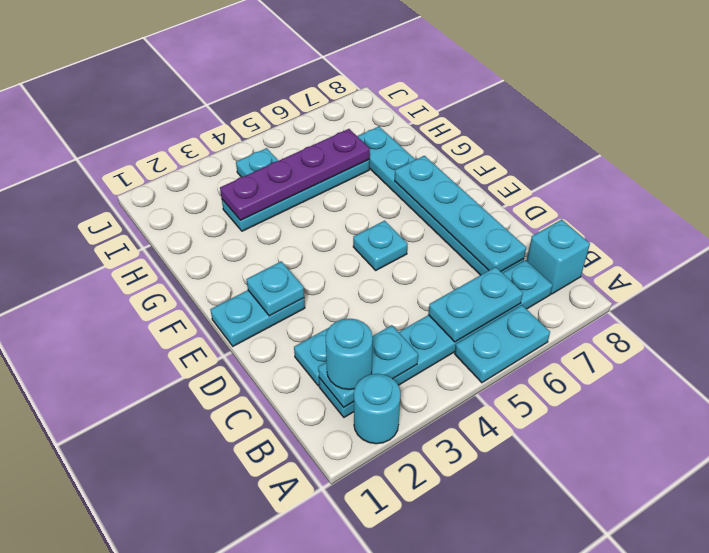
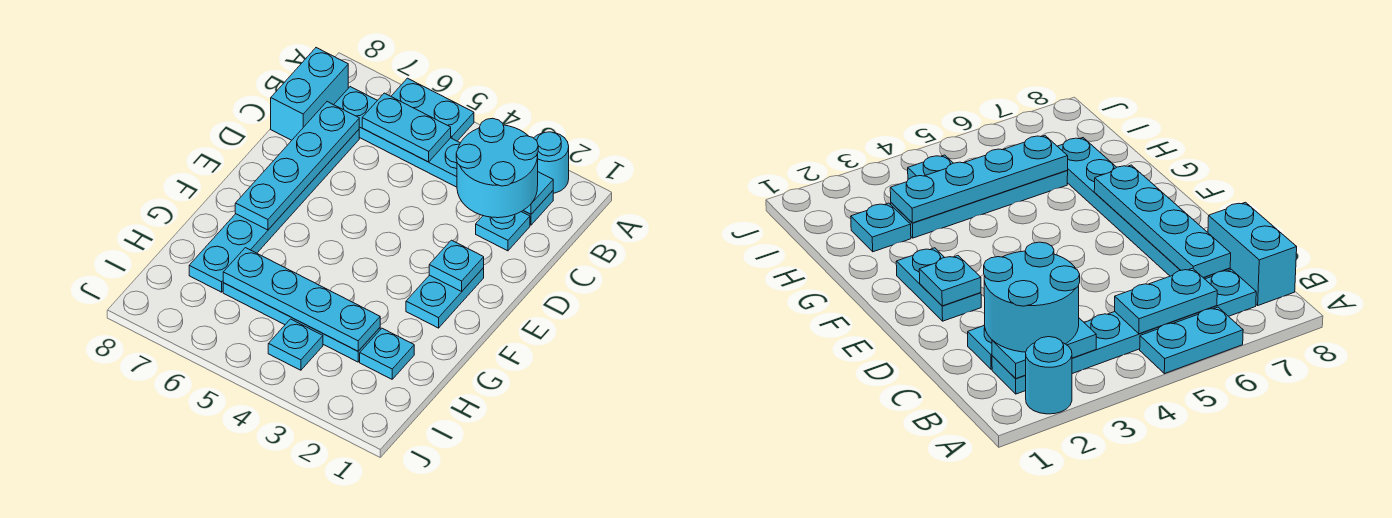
cyan 1x1 round brick [326,319,373,390] -> cyan 2x2 round brick [456,118,538,218]
cyan 1x1 brick [527,220,590,294] -> cyan 1x2 brick [271,48,348,140]
cyan 1x2 plate [210,290,305,346] -> cyan 1x2 plate turned to [406,268,484,328]
cyan 1x1 plate [353,221,408,270] -> cyan 1x1 plate moved to [360,328,414,379]
purple 1x4 plate [220,129,370,220] -> cyan 1x4 plate [223,248,380,351]

